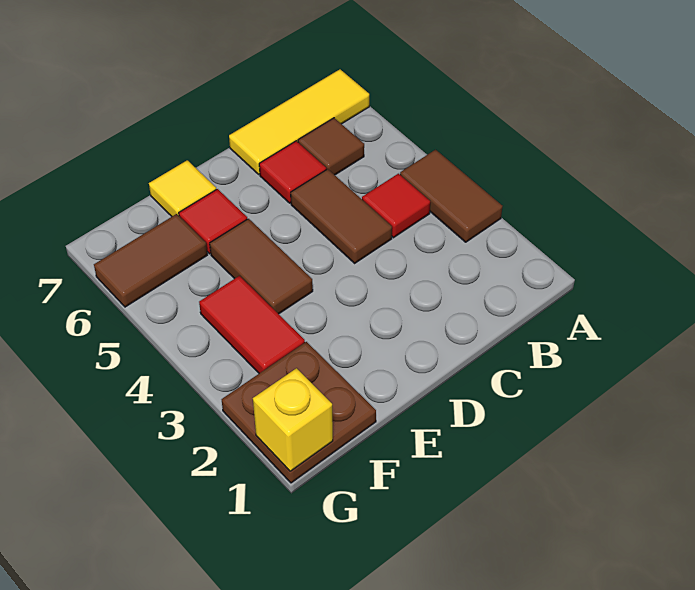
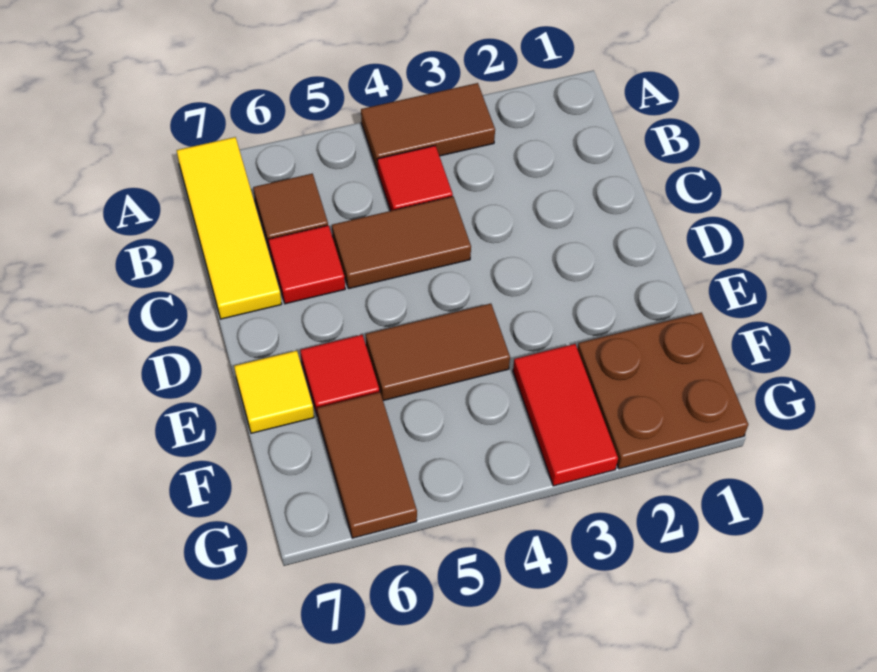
red 1x2 tile [199,276,305,373] -> red 1x2 tile turned to [513,344,618,486]
yellow 1x1 brick [253,368,333,471] -> none

